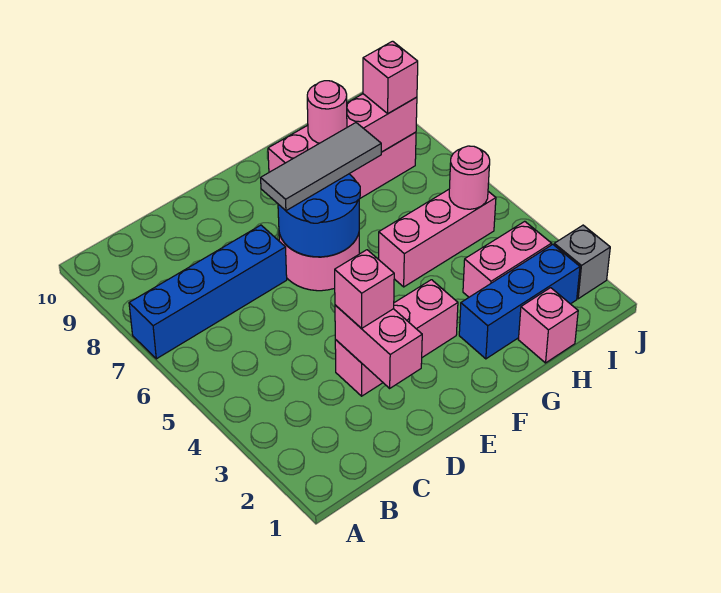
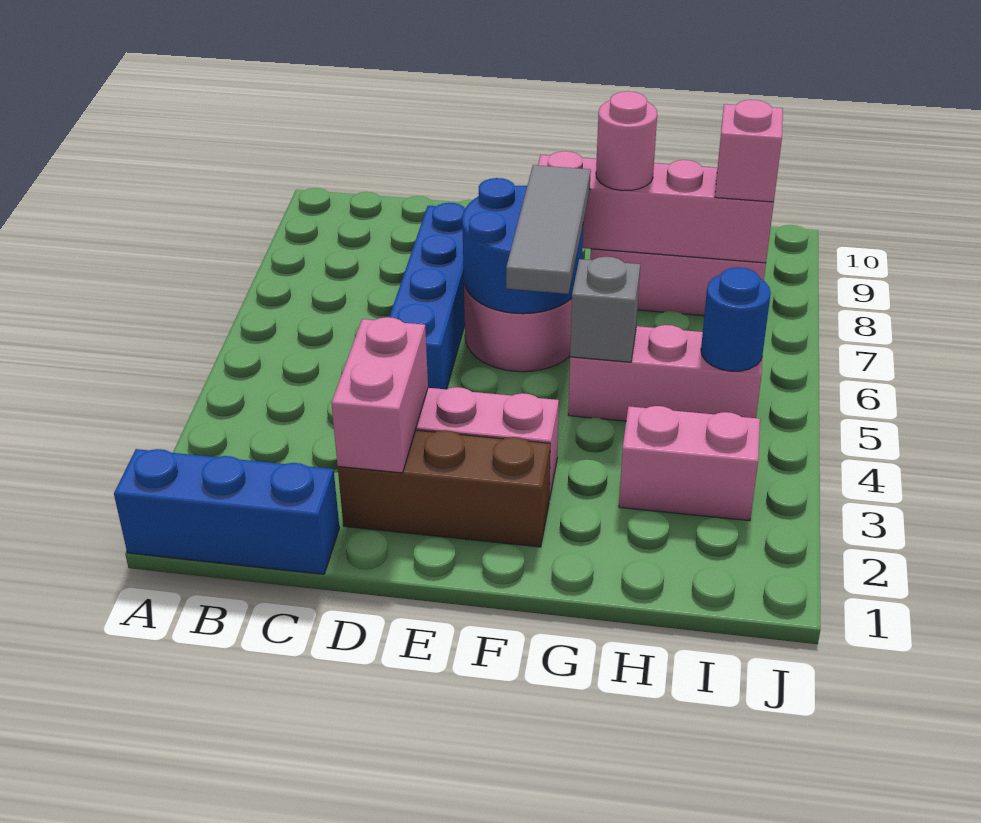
blue 1x4 brick [129,225,287,359] -> blue 1x4 brick turned to [389,203,465,389]
none -> brown 1x3 brick [338,430,550,547]
pink 1x1 brick [335,250,394,328] -> none
grey 1x3 tile [261,123,381,211] -> grey 1x3 tile turned to [506,165,591,294]
blue 1x3 brick [459,244,580,359] -> blue 1x3 brick moved to [114,449,339,574]
pink 1x1 brick [518,288,578,363] -> none
pink 1x1 round brick [449,146,490,209] -> blue 1x1 round brick [701,267,771,371]
grey 1x1 brick [554,225,610,299] -> grey 1x1 brick moved to [570,257,640,362]

